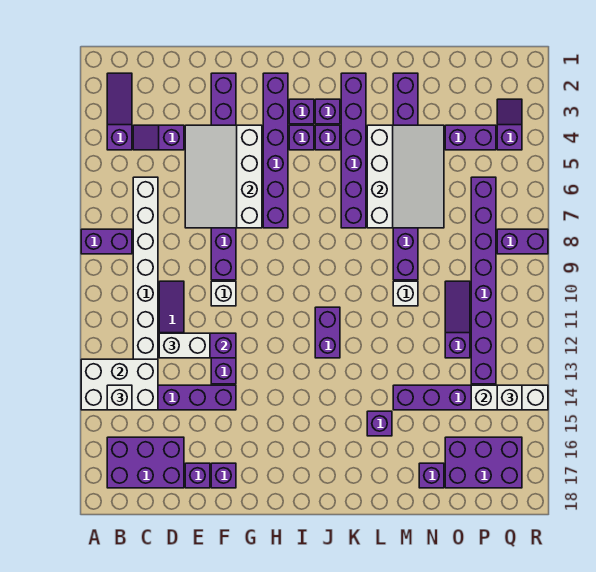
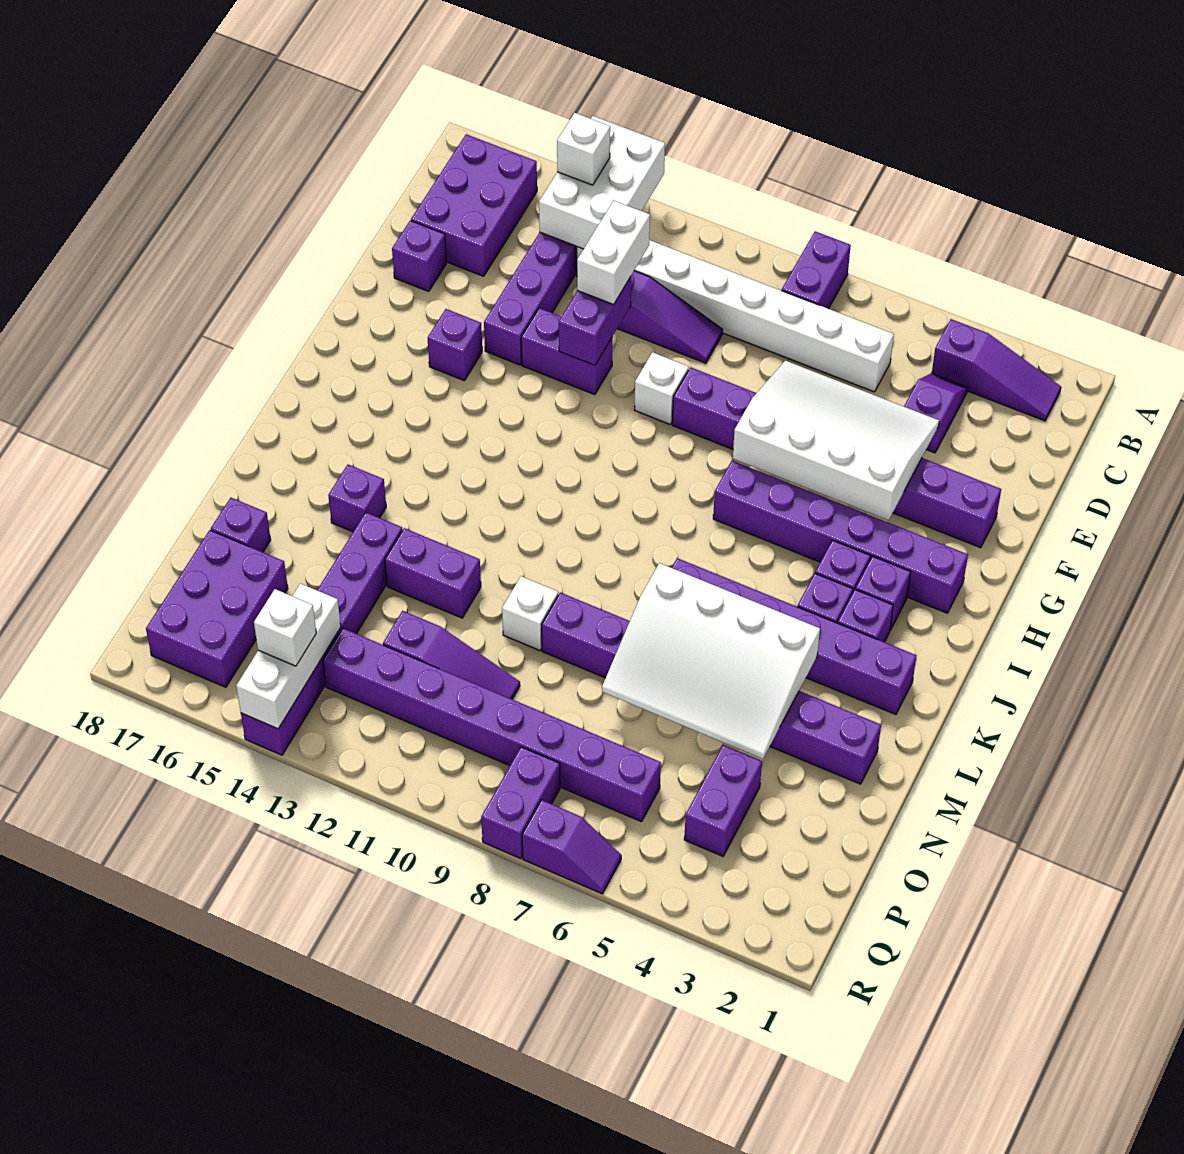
purple 1x1 brick [211,463,236,488] -> purple 1x1 brick moved to [428,309,482,381]
purple 1x2 brick [315,307,340,358] -> purple 1x2 brick moved to [385,528,481,618]
purple 1x2 slope [497,99,522,150] -> purple 1x2 slope moved to [522,800,621,894]

